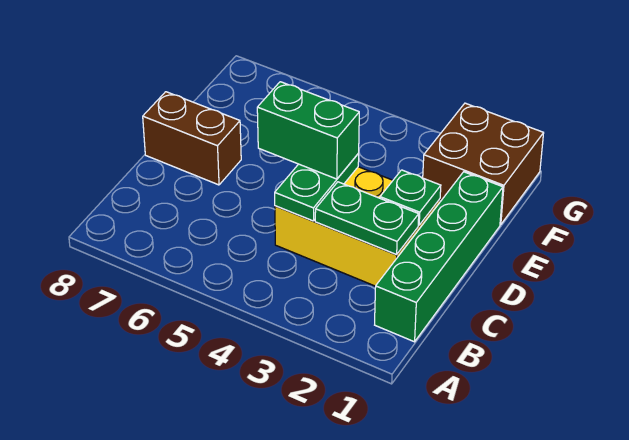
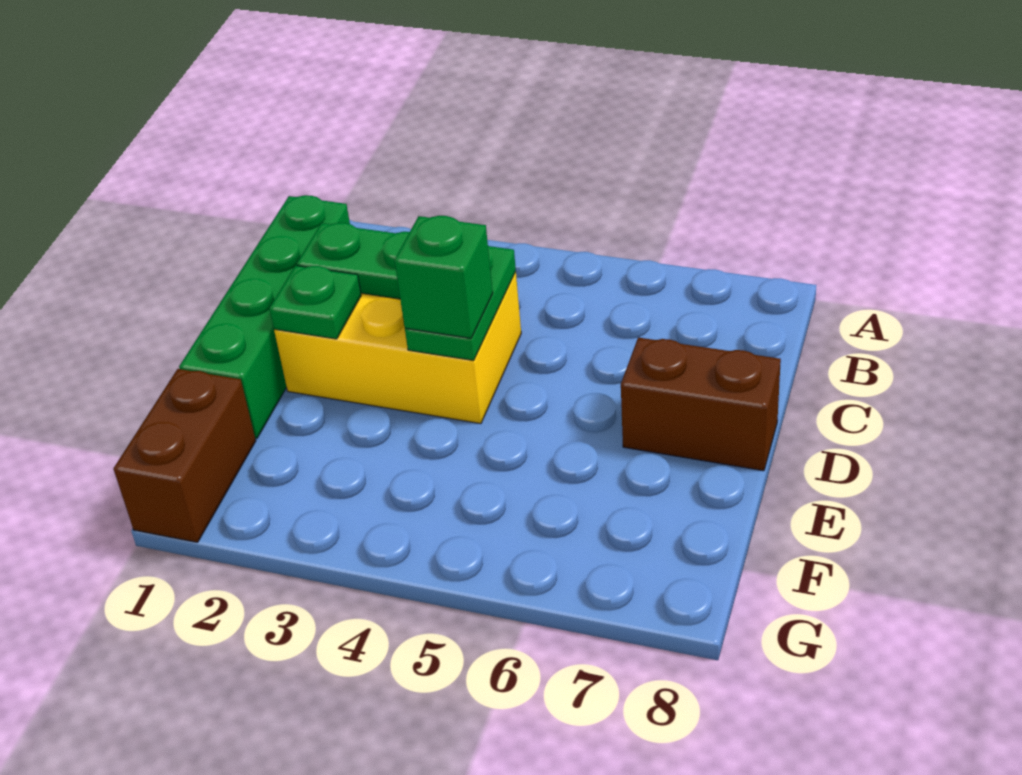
green 1x2 brick [257,82,359,179] -> green 1x1 brick [395,216,493,338]
brown 2x2 brick [423,103,544,225] -> brown 1x2 brick [114,369,256,542]

